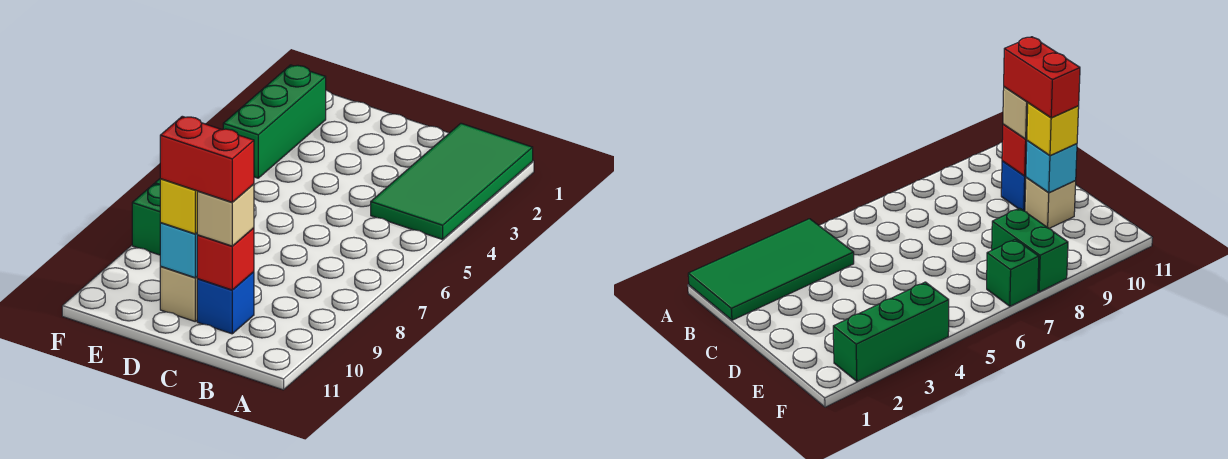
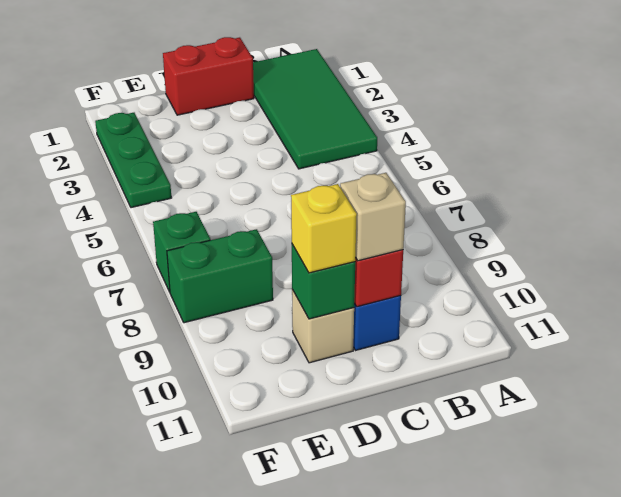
red 1x2 brick [160,116,254,202] -> red 1x2 brick moved to [163,37,254,115]
cyan 1x1 brick [160,223,197,278] -> green 1x1 brick [292,244,355,319]
green 1x3 brick [223,65,326,178] -> green 1x3 plate [95,113,171,208]

